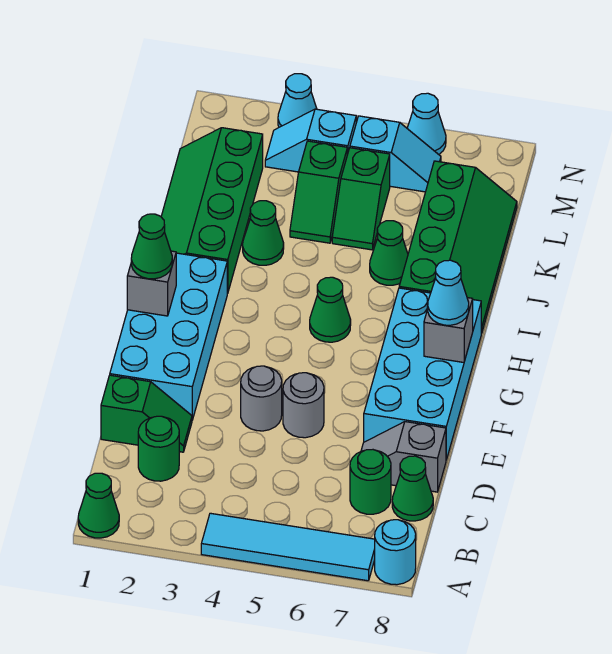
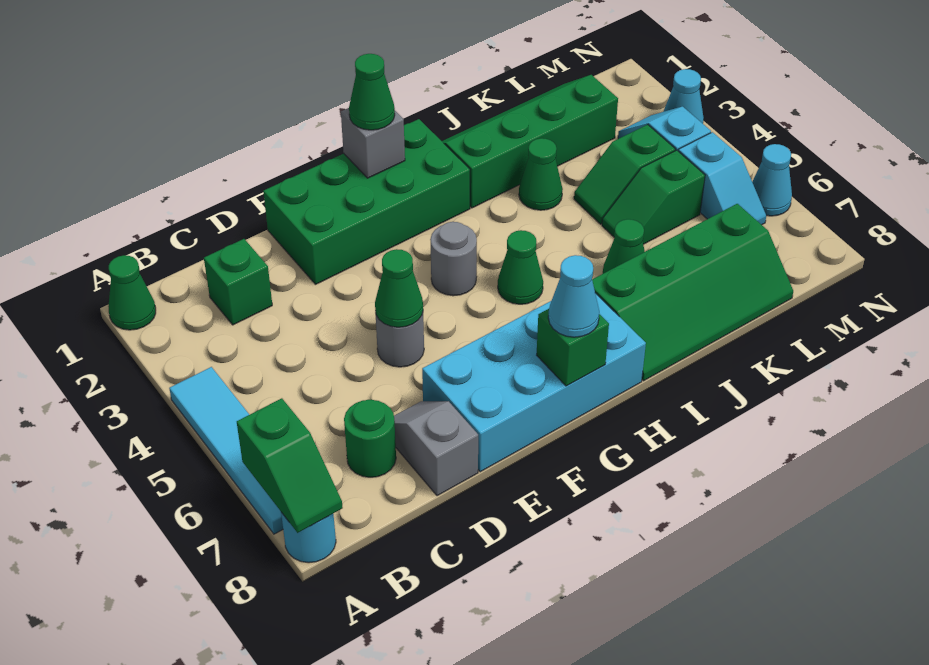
green 1x1 round brick [138,416,179,481] -> green 1x1 brick [204,239,272,325]
green 1x1 cone [392,456,433,521] -> green 1x1 cone moved to [375,249,423,327]
green 1x2 slope [101,375,192,452] -> green 1x2 slope moved to [237,398,343,533]
cyan 2x4 brick [110,253,227,420] -> green 2x4 brick [263,119,470,284]
grey 1x1 round brick [241,366,282,431] -> grey 1x1 round brick moved to [430,222,477,296]
grey 1x1 brick [424,298,473,362] -> green 1x1 brick [537,309,609,386]

